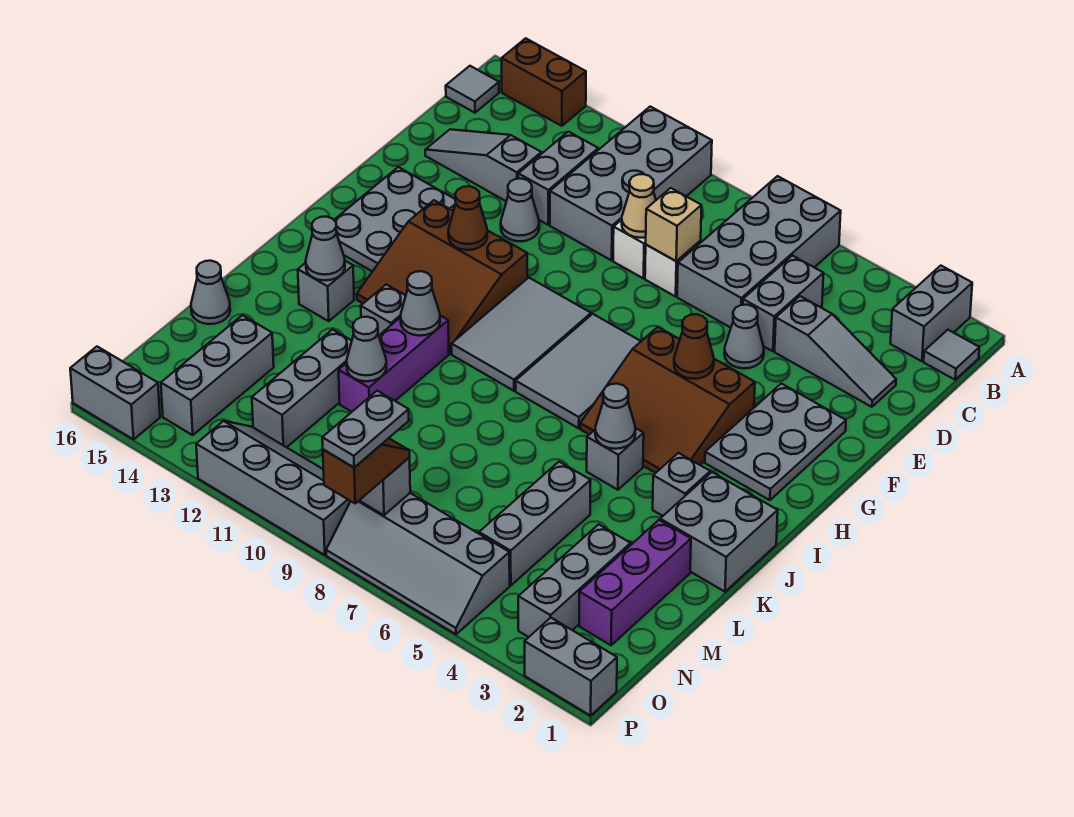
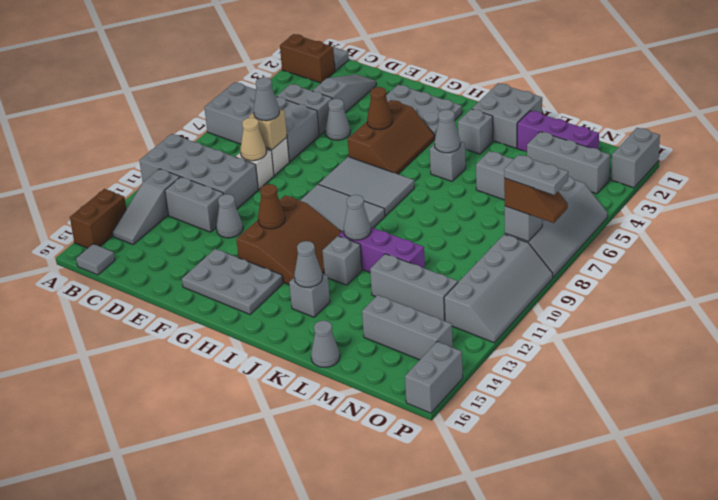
grey 1x2 brick [890,266,972,361] -> brown 1x2 brick [280,34,335,83]
grey 1x3 slope [425,129,541,201] -> grey 1x3 slope moved to [112,169,180,244]
brown 3x3 slope [580,327,755,473] -> brown 2x3 slope [348,100,435,174]
grey 1x1 cone [347,317,387,381] -> grey 1x1 cone moved to [254,77,279,121]
brown 1x2 slope [323,438,410,503] -> brown 1x2 slope turned to [504,178,568,223]
grey 2x4 slope [196,421,350,555] -> grey 2x4 slope turned to [444,234,553,343]

